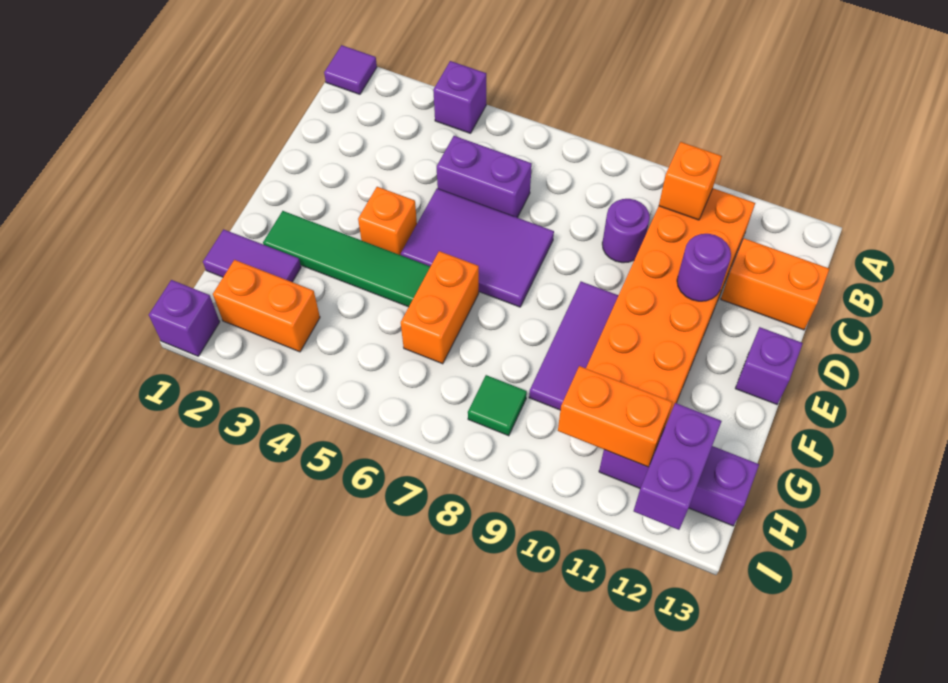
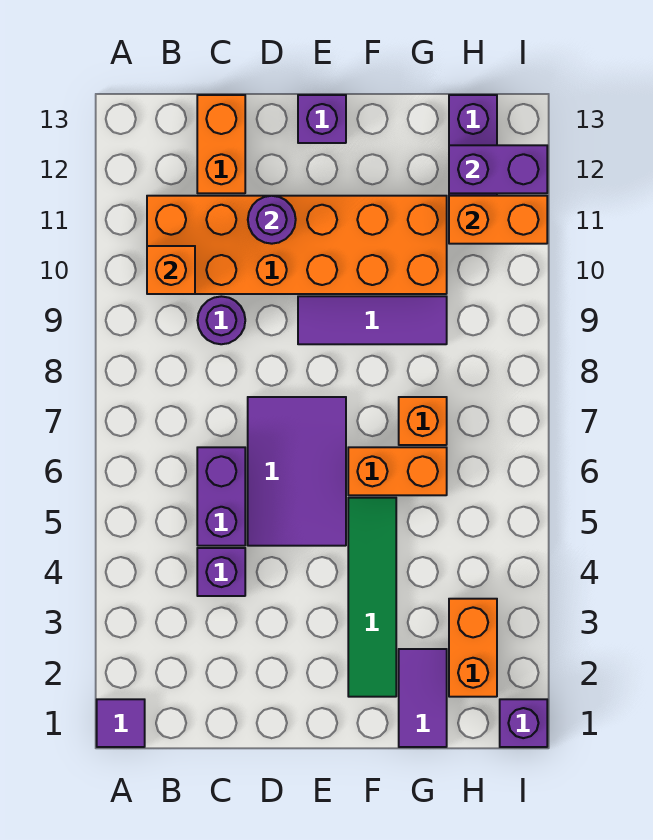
purple 1x1 brick [433,61,486,133] -> purple 1x1 brick moved to [197,548,245,596]
orange 1x1 brick [358,187,417,255] -> orange 1x1 brick moved to [399,397,447,445]
green 1x1 tile [468,375,527,436] -> none
orange 1x2 brick [558,366,672,467] -> orange 1x2 brick turned to [449,196,547,244]

